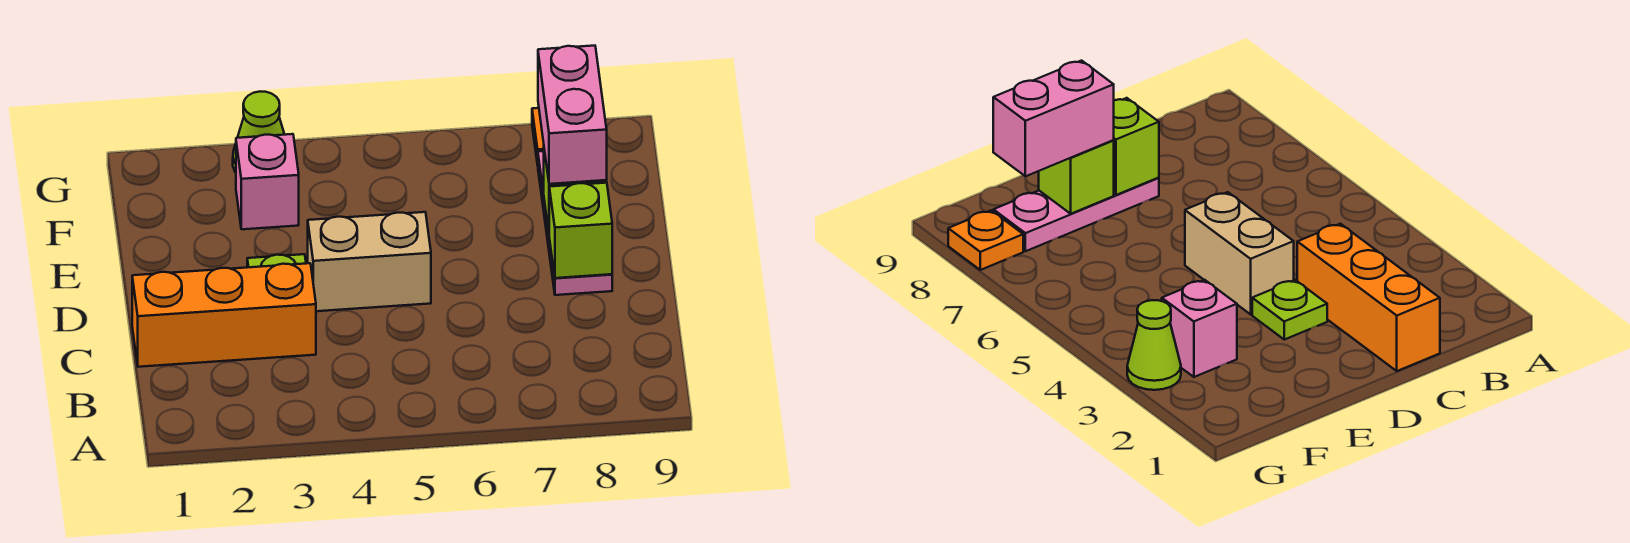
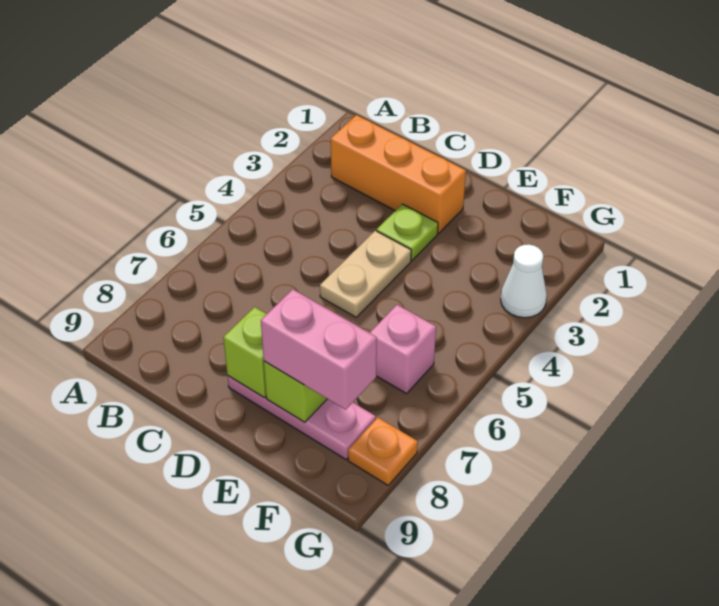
orange 1x3 brick [132,263,316,367] -> orange 1x3 brick turned to [331,115,466,233]
tan 1x2 brick [308,212,431,311] -> tan 1x2 plate [320,231,411,317]
pink 1x1 brick [236,134,299,229] -> pink 1x1 brick moved to [370,305,436,394]
lime 1x1 cone [233,92,285,173] -> white 1x1 cone [501,244,547,318]

